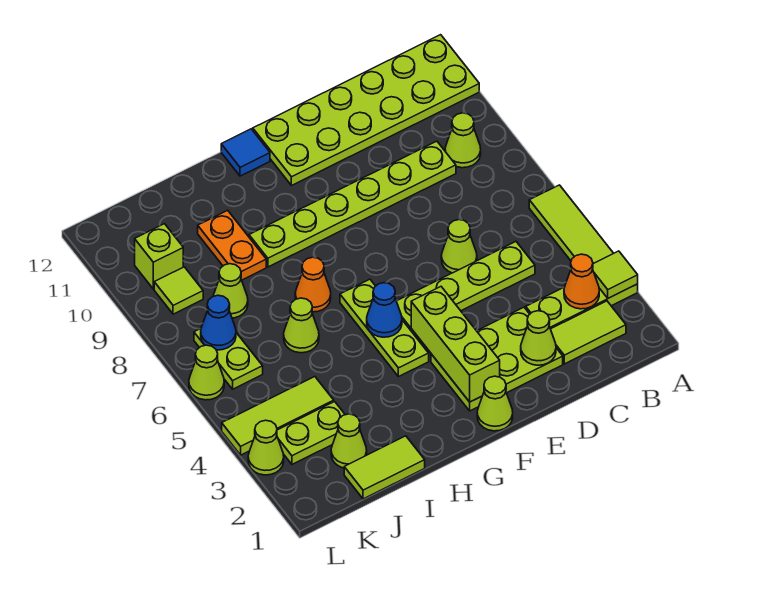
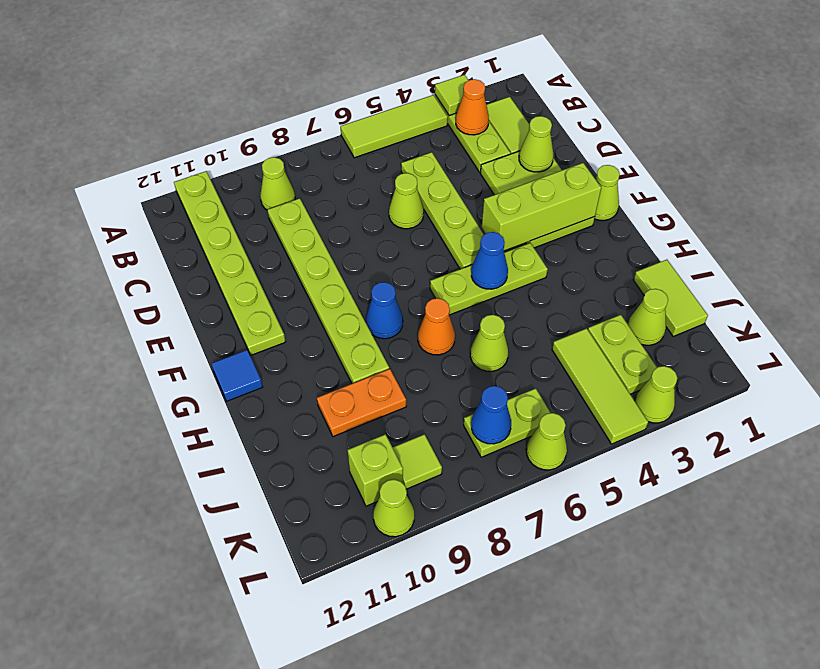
lime 2x6 plate [253,35,479,186] -> lime 1x6 plate [174,171,286,356]
none -> blue 1x1 cone [366,282,403,339]
lime 1x1 cone [213,264,248,318] -> lime 1x1 cone moved to [373,479,414,537]

